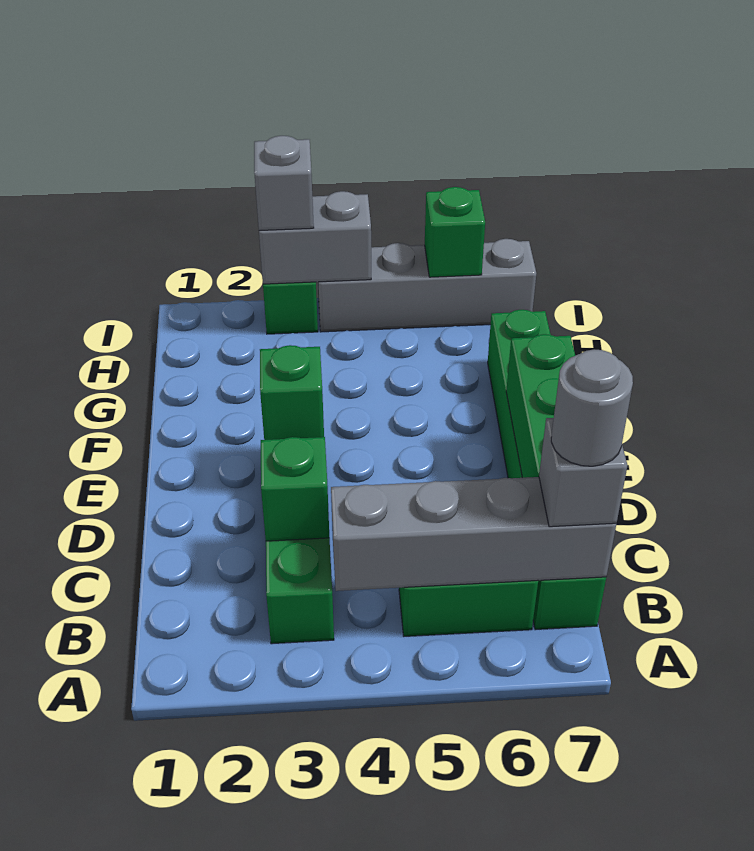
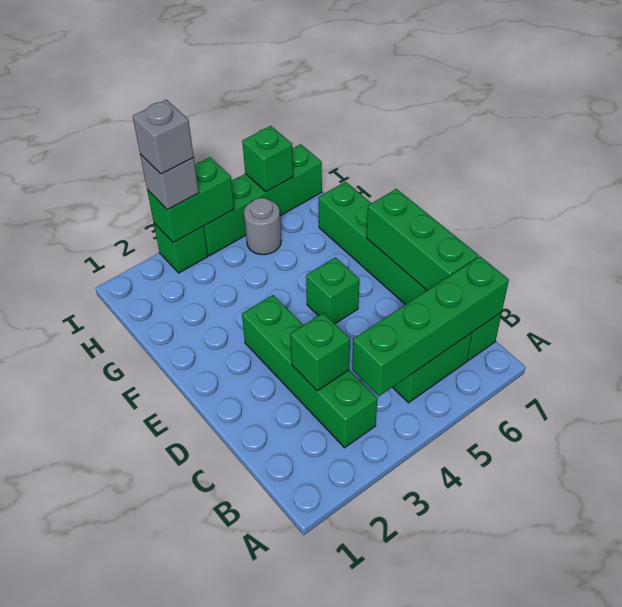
grey 1x4 brick [331,477,616,591] -> green 1x4 brick [352,257,509,396]
grey 1x1 brick [539,418,627,527] -> grey 1x1 brick moved to [133,100,194,174]
grey 1x1 round brick [551,349,633,466] -> grey 1x1 round brick moved to [244,198,281,255]
green 1x1 brick [260,345,324,440] -> green 1x1 brick moved to [306,257,359,323]
grey 1x2 brick [259,191,371,284] -> green 1x2 brick [147,157,234,243]
grey 1x4 brick [318,239,536,332] -> green 1x4 brick [203,144,322,256]

